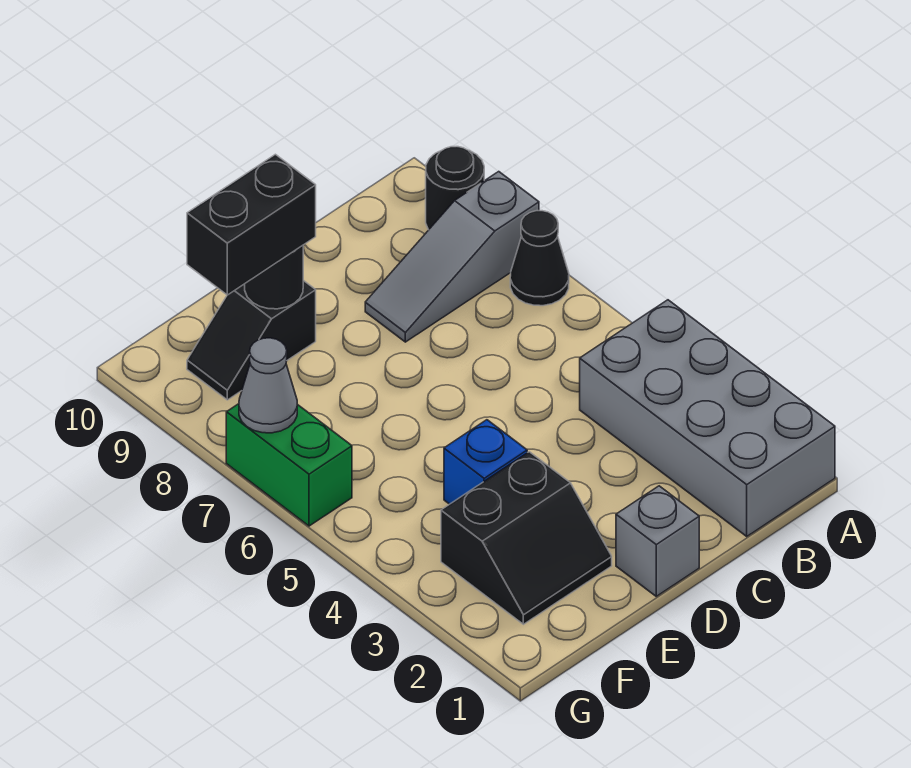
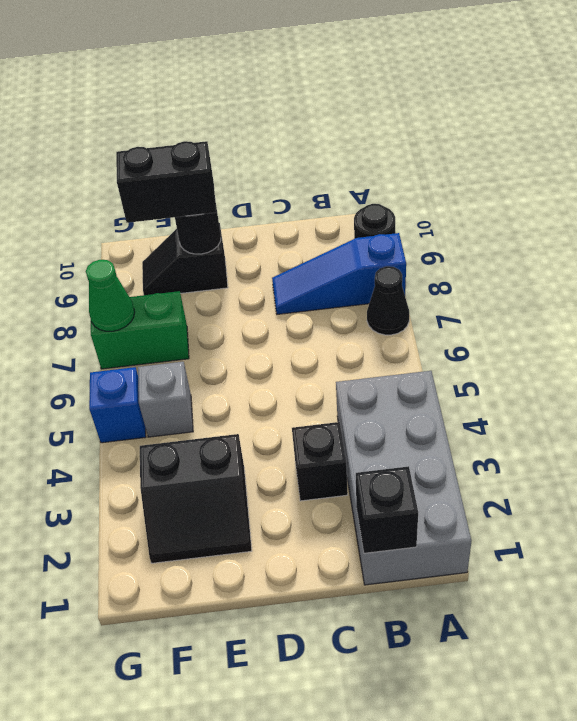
grey 1x3 slope [365,172,539,342] -> blue 1x3 slope [272,233,406,314]
none -> black 1x1 brick [356,466,418,553]
none -> black 1x1 brick [292,422,348,501]
grey 1x1 brick [616,486,699,596] -> grey 1x1 brick moved to [138,362,193,437]
blue 1x1 brick [444,420,527,504] -> blue 1x1 brick moved to [89,367,146,443]
green 1x2 brick [226,404,352,526] -> green 1x2 brick turned to [91,291,189,369]
grey 1x1 cone [239,338,297,433] -> green 1x1 cone [86,260,135,331]

